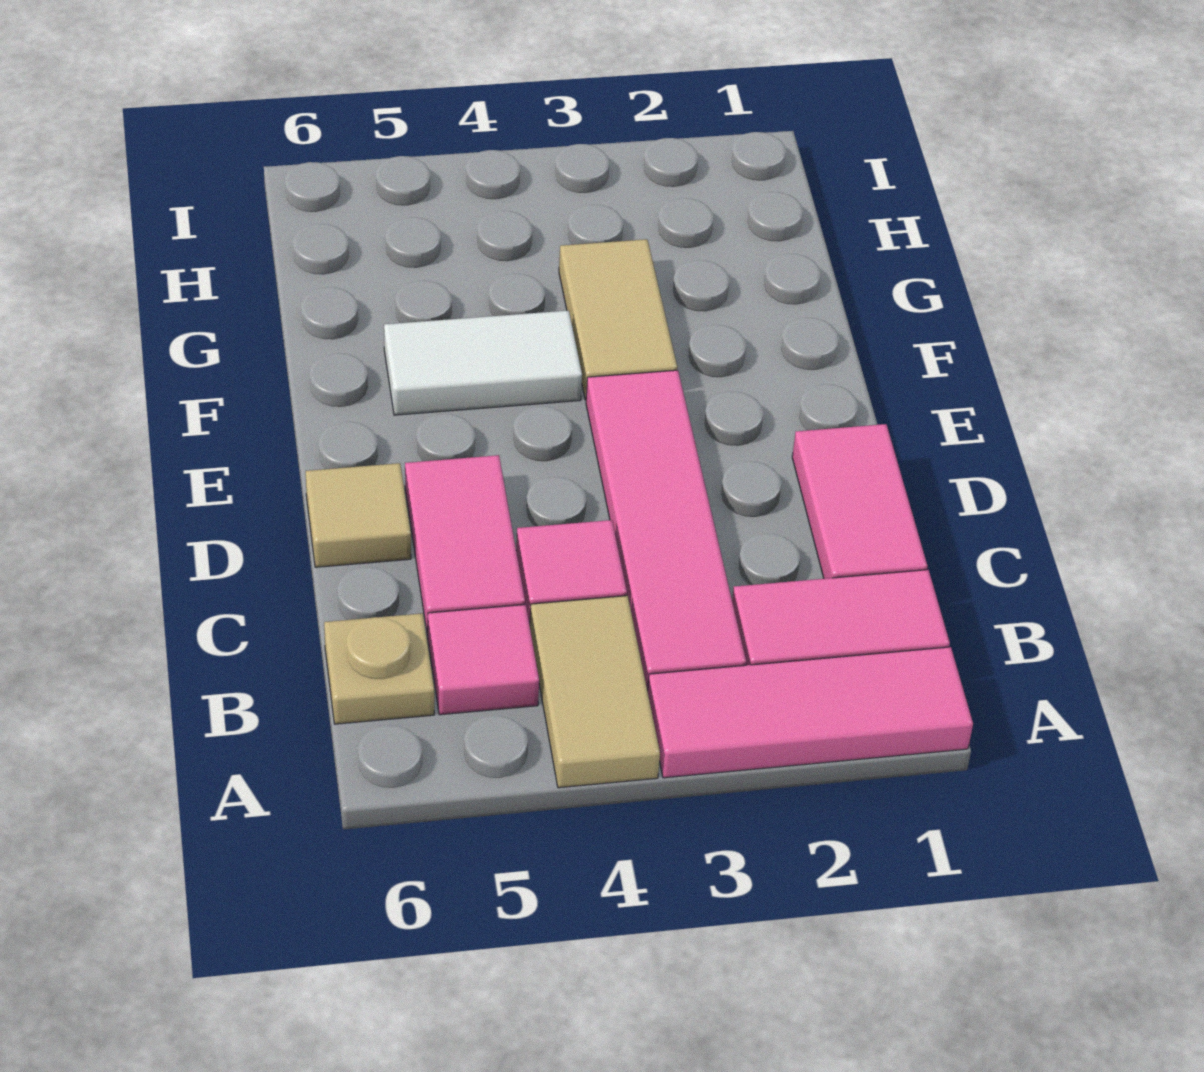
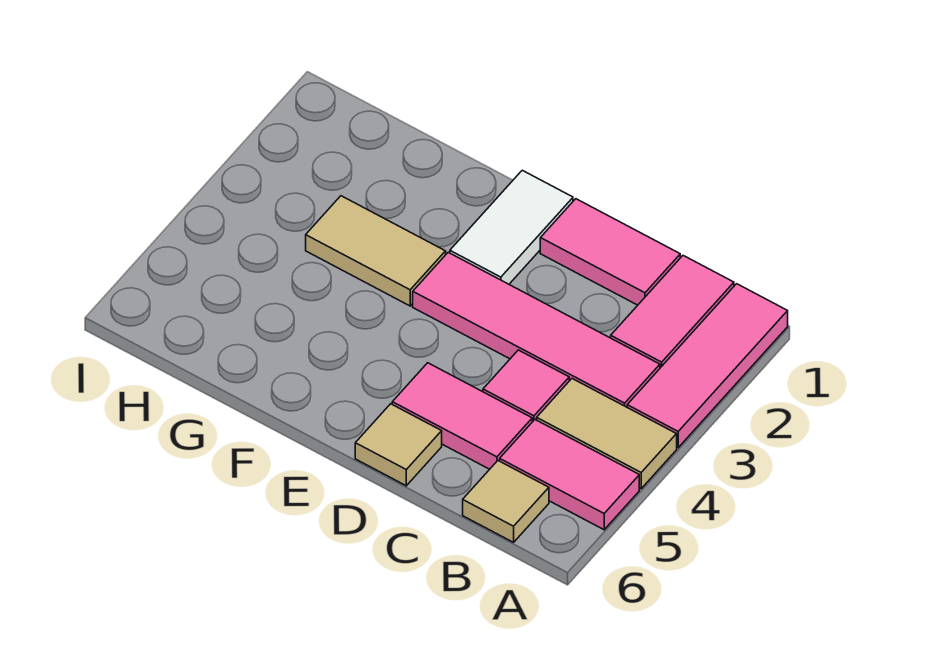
pink 1x1 tile [428,605,539,715] -> pink 1x2 tile [500,420,639,530]
tan 1x1 plate [324,613,434,724] -> tan 1x1 tile [463,461,549,542]
white 1x2 tile [384,310,582,415] -> white 1x2 tile moved to [450,170,573,284]

